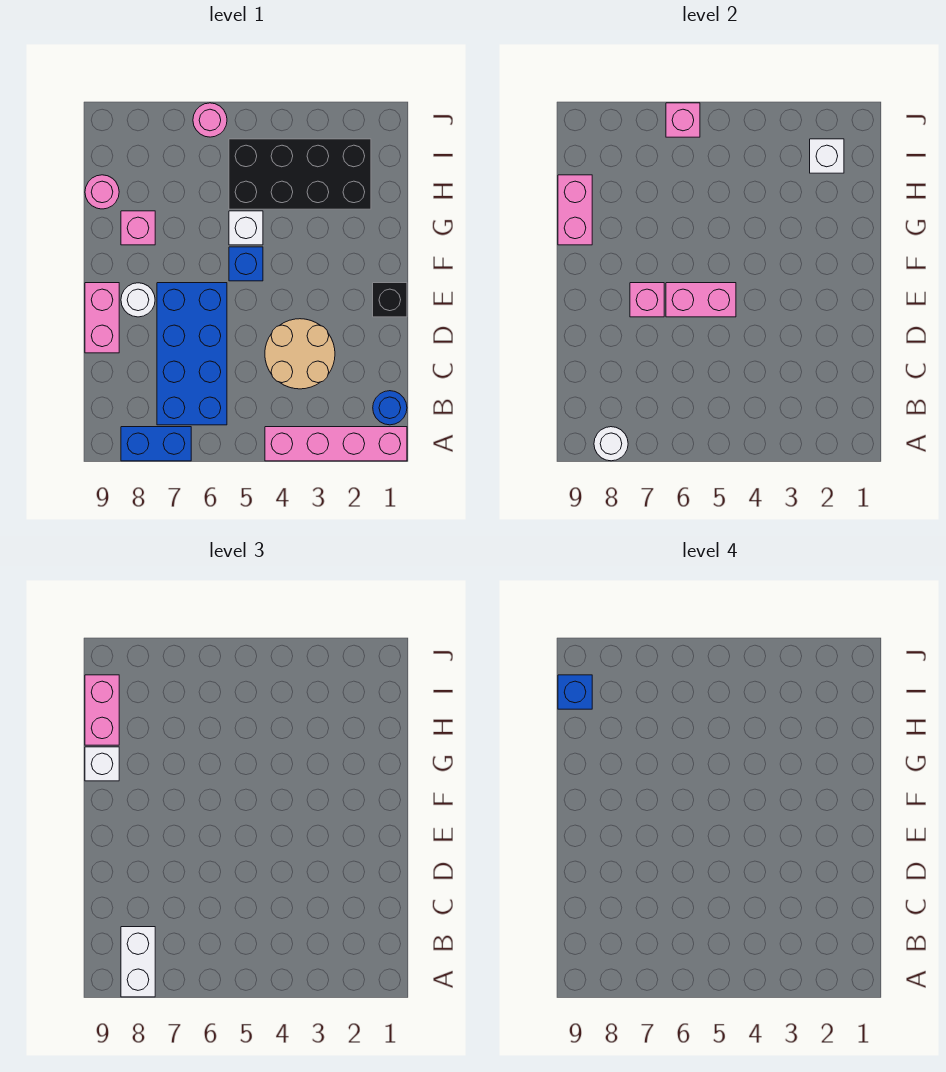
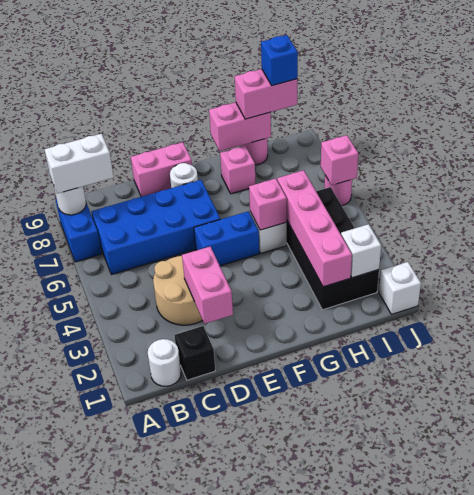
pink 1x4 brick [265,427,407,461] -> pink 1x4 brick moved to [277,170,352,287]
blue 1x1 round brick [373,391,407,425] -> white 1x1 round brick [147,339,181,386]
black 1x1 brick [373,283,407,317] -> black 1x1 brick moved to [175,326,215,380]
pink 1x2 brick [666,283,736,317] -> pink 1x2 brick moved to [182,247,233,324]
pink 1x1 brick [630,283,664,317] -> pink 1x1 brick moved to [249,178,287,230]
blue 1x1 brick [229,247,263,281] -> blue 1x2 brick [194,211,259,266]
white 1x1 brick [85,747,119,781] -> white 1x1 brick moved to [379,262,421,314]

